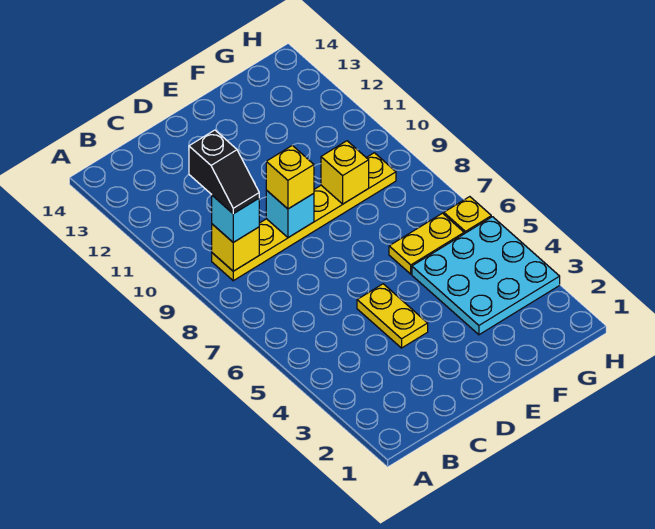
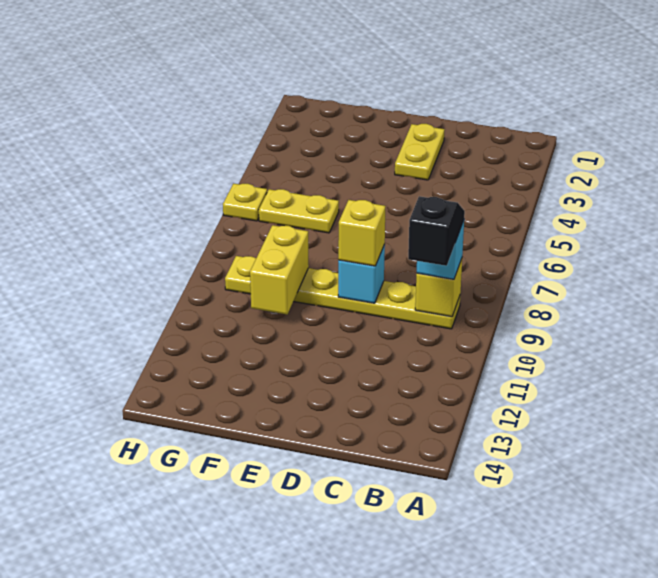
yellow 1x2 plate [357,284,428,348] -> yellow 1x2 plate moved to [395,124,445,180]
cyan 3x3 plate [412,217,560,335] -> none
yellow 1x1 brick [321,141,369,204] -> yellow 1x2 brick [250,225,309,314]

